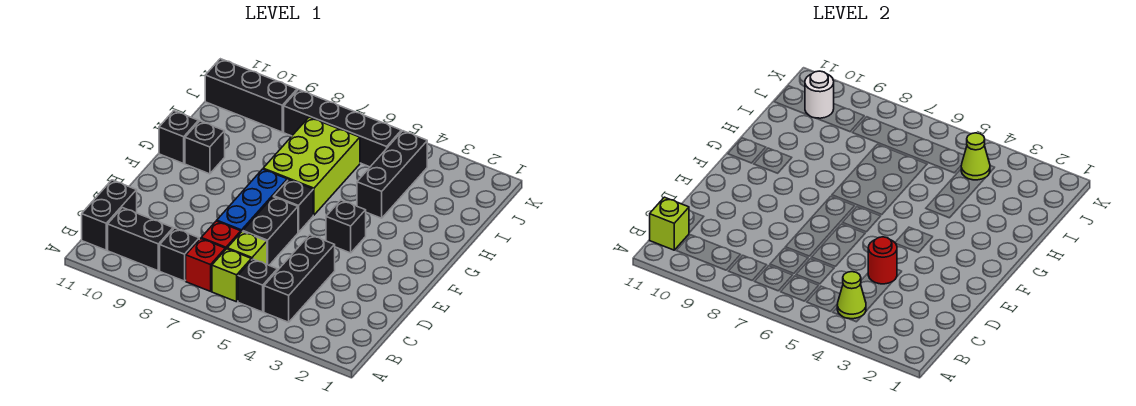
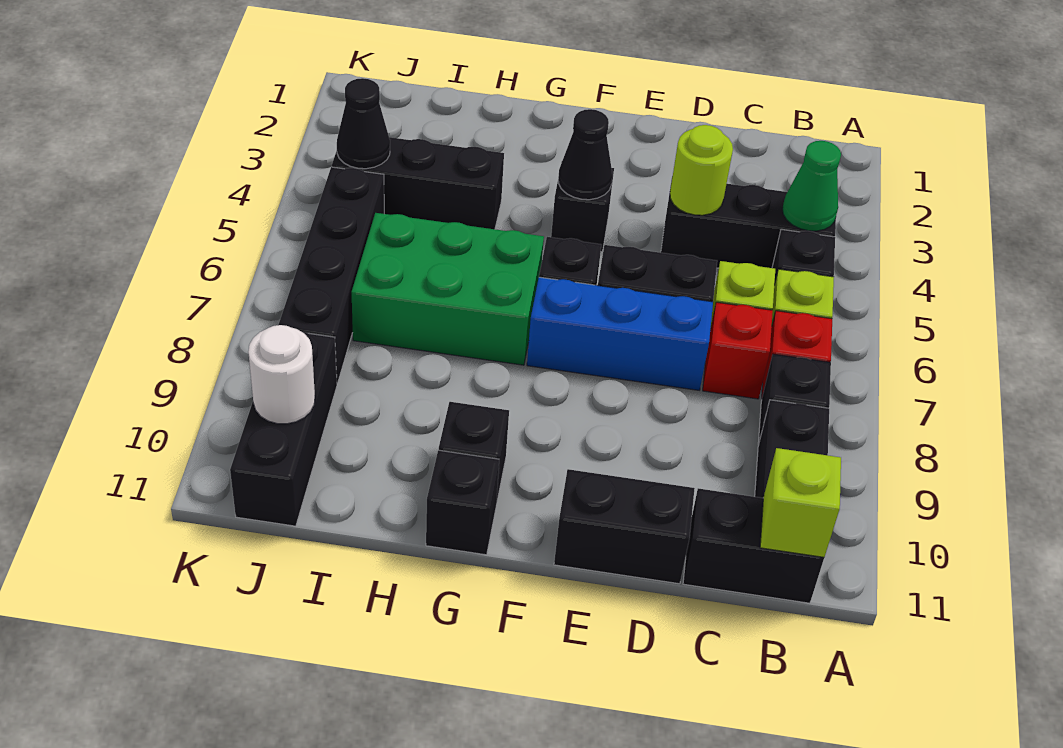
lime 1x1 cone [837,272,866,319] -> green 1x1 cone [782,141,841,231]
red 1x1 round brick [868,237,897,284] -> lime 1x1 round brick [670,125,733,215]
none -> black 1x2 brick [554,469,695,584]
none -> black 1x1 cone [558,109,612,200]
lime 2x3 brick [263,117,360,215] -> green 2x3 brick [352,213,544,365]
lime 1x1 cone [961,133,990,180] -> black 1x1 cone [337,78,390,169]

